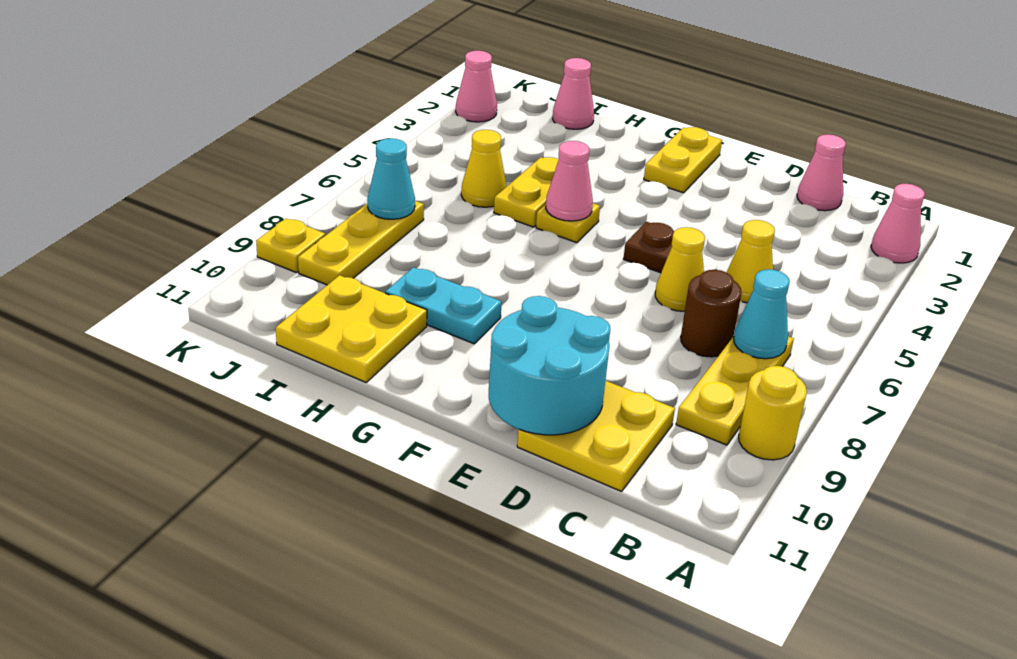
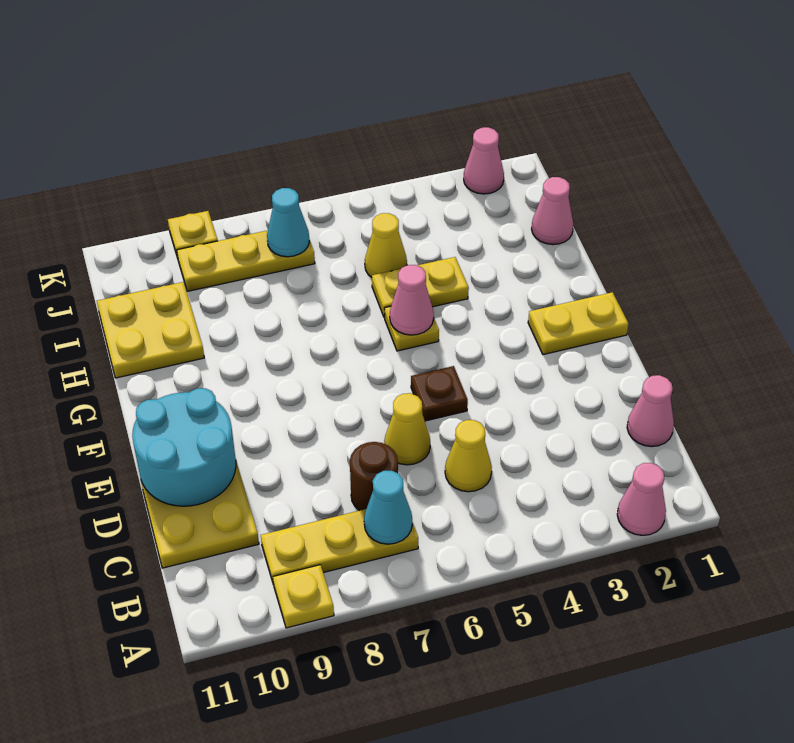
yellow 1x1 round brick [739,366,807,460] -> yellow 1x1 plate [273,565,334,628]
cyan 1x2 plate [385,267,502,344] -> none

